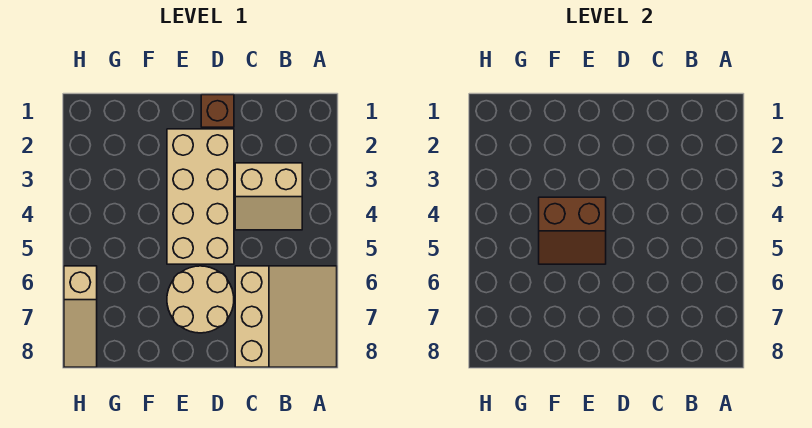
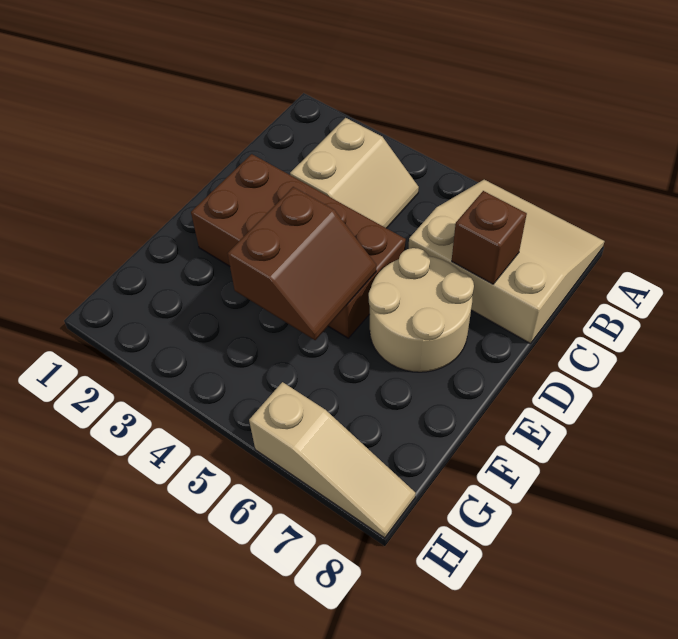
brown 1x1 brick [201,95,234,127] -> brown 1x1 brick moved to [452,191,527,284]
tan 2x4 brick [167,129,234,264] -> brown 2x4 brick [191,154,406,338]

